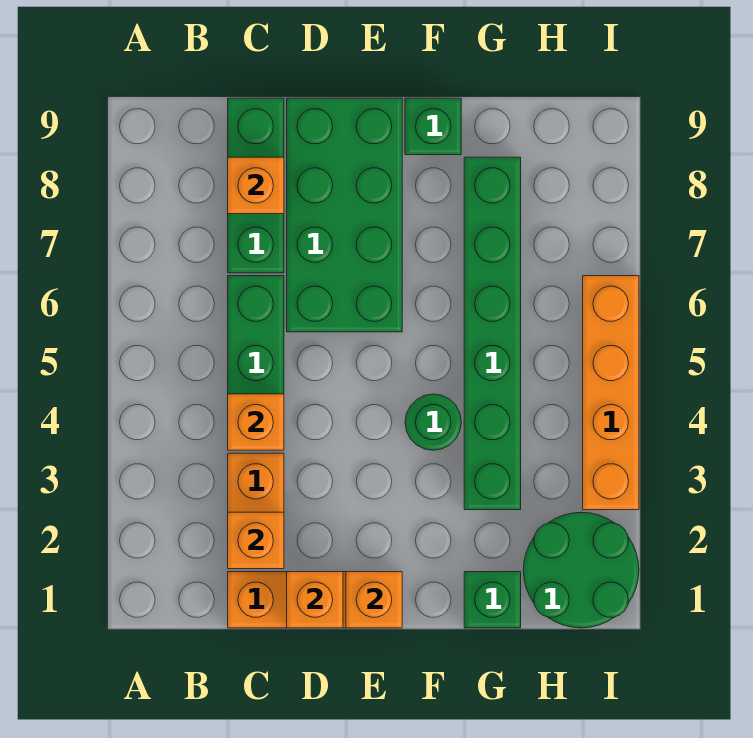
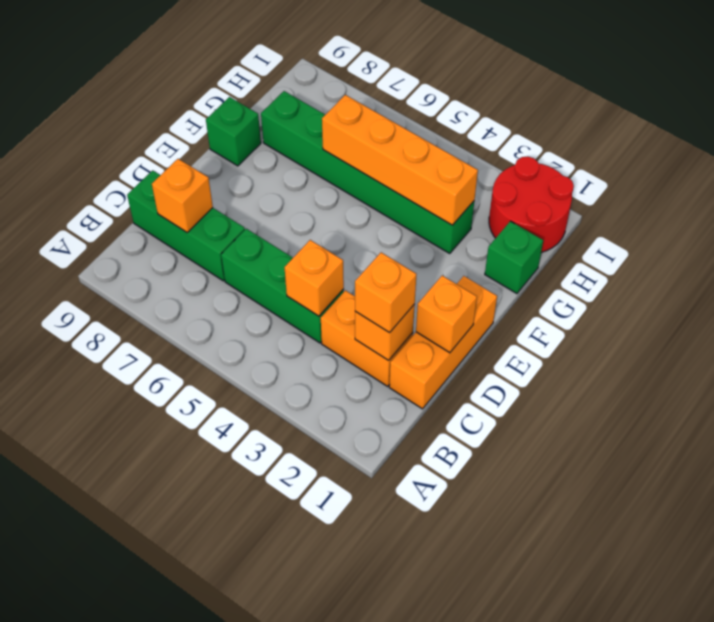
green 2x4 brick [287,98,402,332] -> none
orange 1x1 brick [346,572,402,628] -> orange 1x1 brick moved to [355,252,416,333]
green 1x1 round brick [405,394,461,450] -> none
green 2x2 round brick [523,512,639,628] -> red 2x2 round brick [489,156,574,252]
orange 1x4 brick [583,276,639,510] -> orange 1x4 brick moved to [322,95,478,225]

